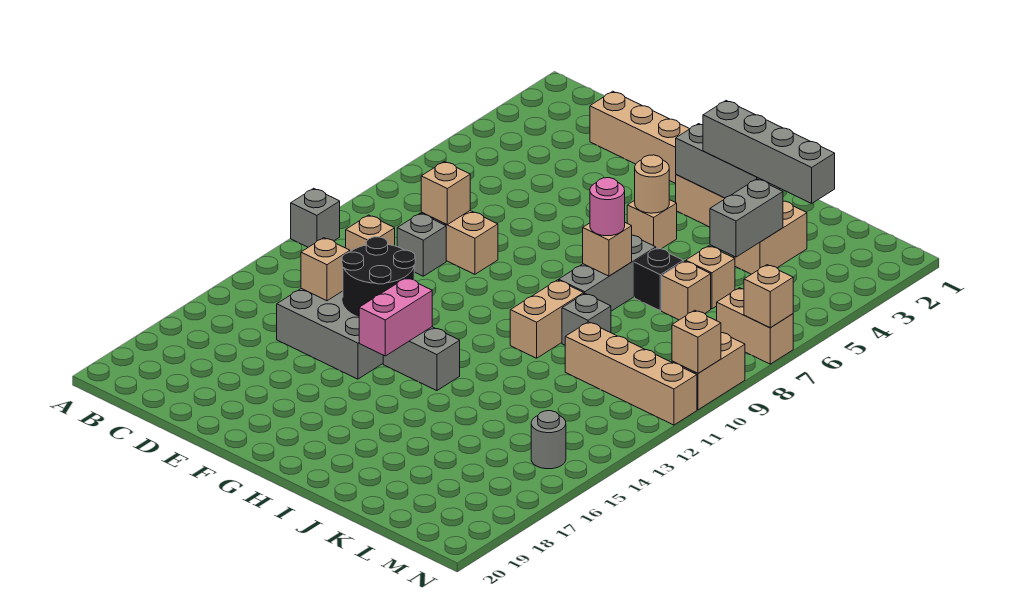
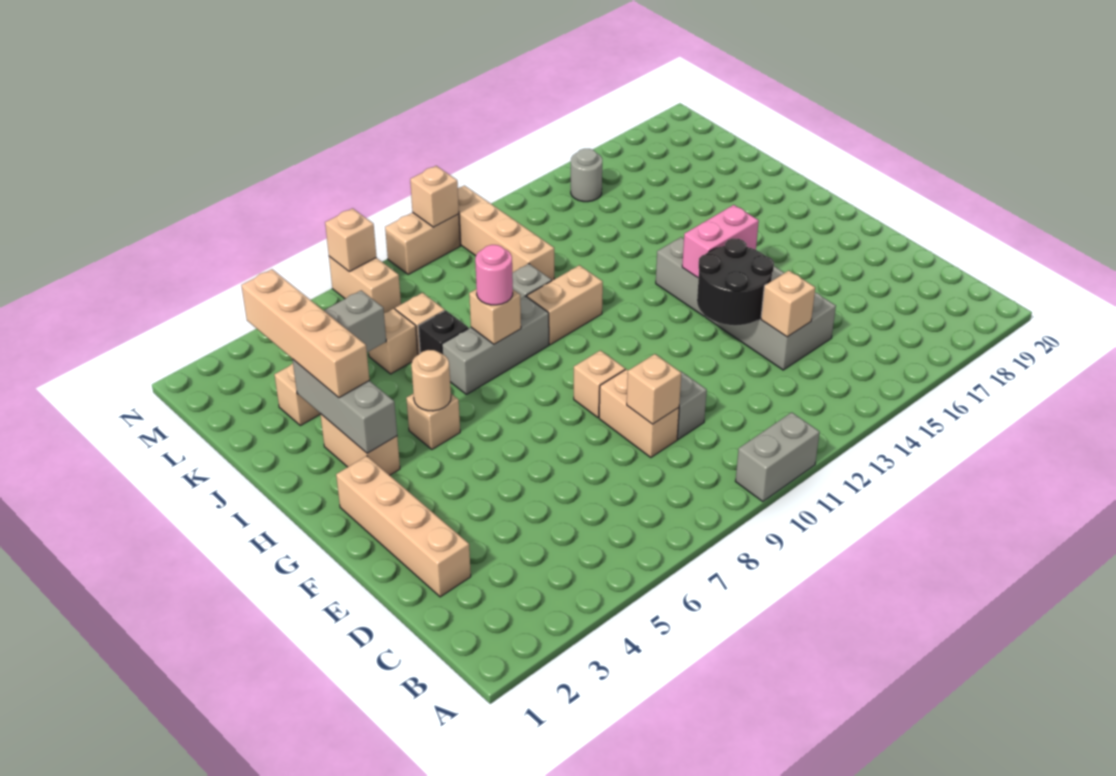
grey 1x1 brick [291,188,340,247] -> grey 1x2 brick [735,412,820,502]
tan 1x1 brick [346,215,395,252] -> tan 1x1 brick moved to [574,350,625,418]
grey 1x4 brick [703,101,835,204] -> tan 1x4 brick [241,269,369,398]

